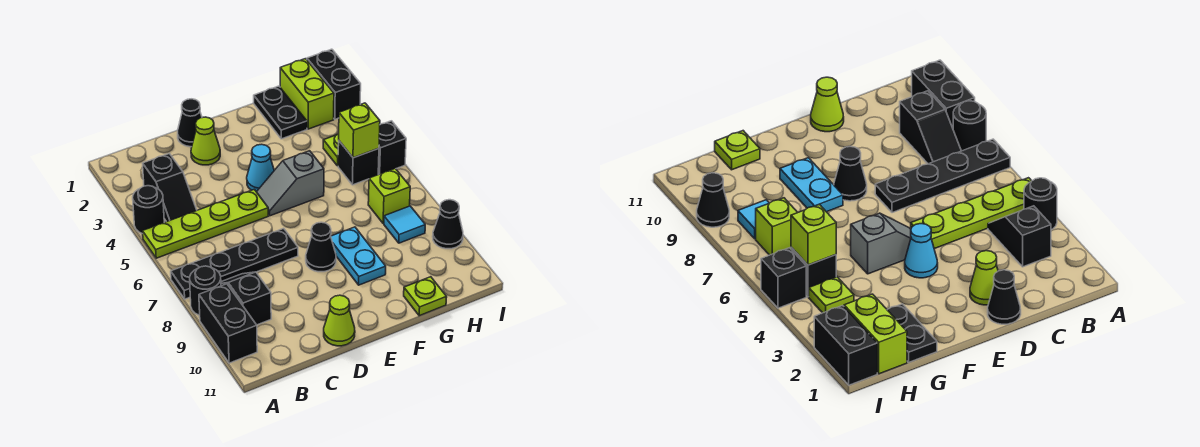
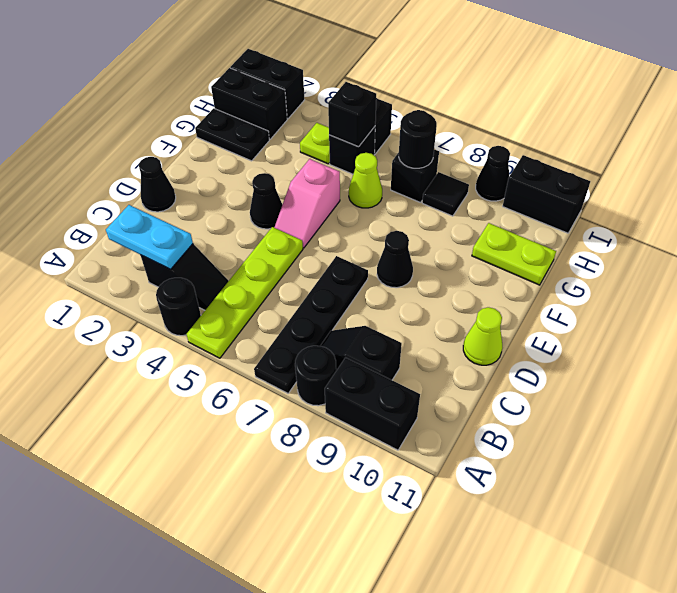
lime 1x1 cone [191,117,220,165] -> lime 1x1 cone moved to [349,153,382,208]
cyan 1x1 cone [247,144,274,192] -> black 1x1 cone [250,173,282,229]
grey 1x2 slope [257,151,324,216] -> pink 1x2 slope [274,159,340,248]
cyan 1x2 plate [331,227,386,285] -> cyan 1x2 plate moved to [106,205,193,269]
lime 1x1 plate [404,277,447,316] -> lime 1x2 plate [472,223,556,285]
lime 1x2 brick [280,59,334,129] -> black 1x2 brick [211,68,287,139]
lime 1x1 brick [339,103,380,158] -> black 1x1 brick [328,82,376,147]
lime 1x1 brick [368,169,410,224] -> black 1x1 brick [391,149,439,203]
none -> black 1x1 round brick [399,110,437,168]
cyan 1x1 tile [384,206,425,243] -> black 1x1 tile [422,172,469,216]
none -> black 1x2 brick [503,155,590,233]

